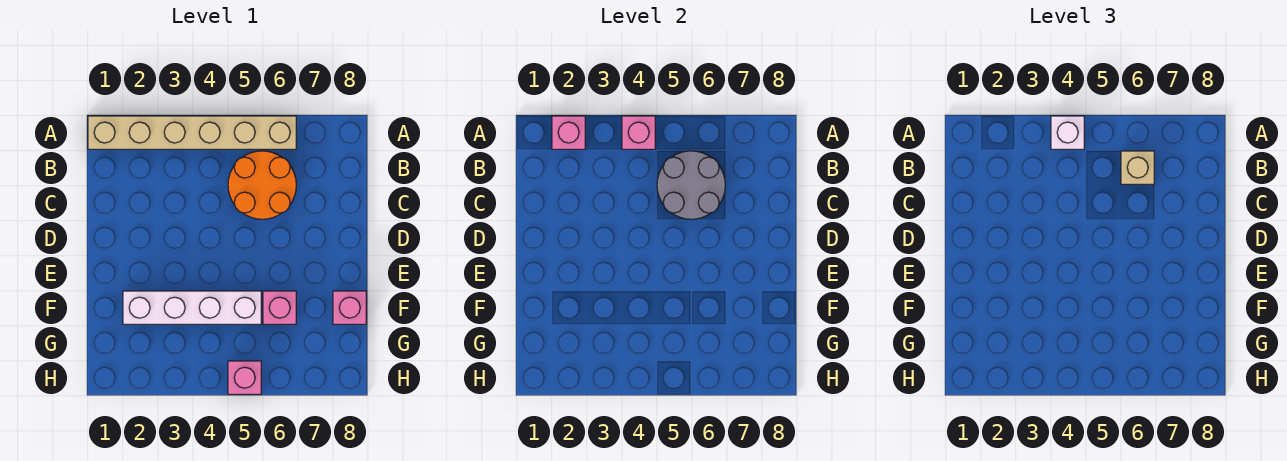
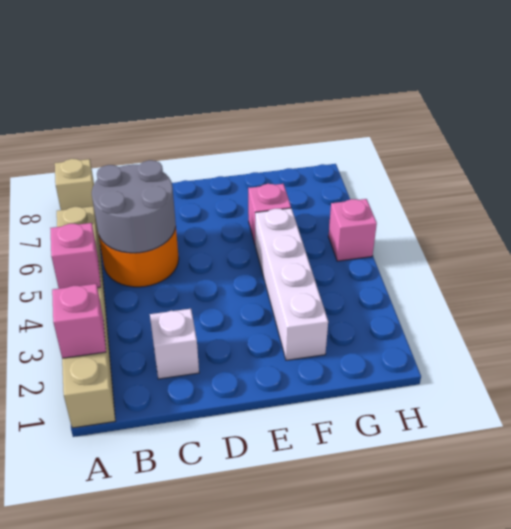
white 1x1 brick [1051,116,1084,149] -> white 1x1 brick moved to [150,309,199,379]
tan 1x1 brick [1121,151,1154,184] -> tan 1x1 brick moved to [55,159,94,210]
pink 1x1 brick [333,291,366,324] -> none

